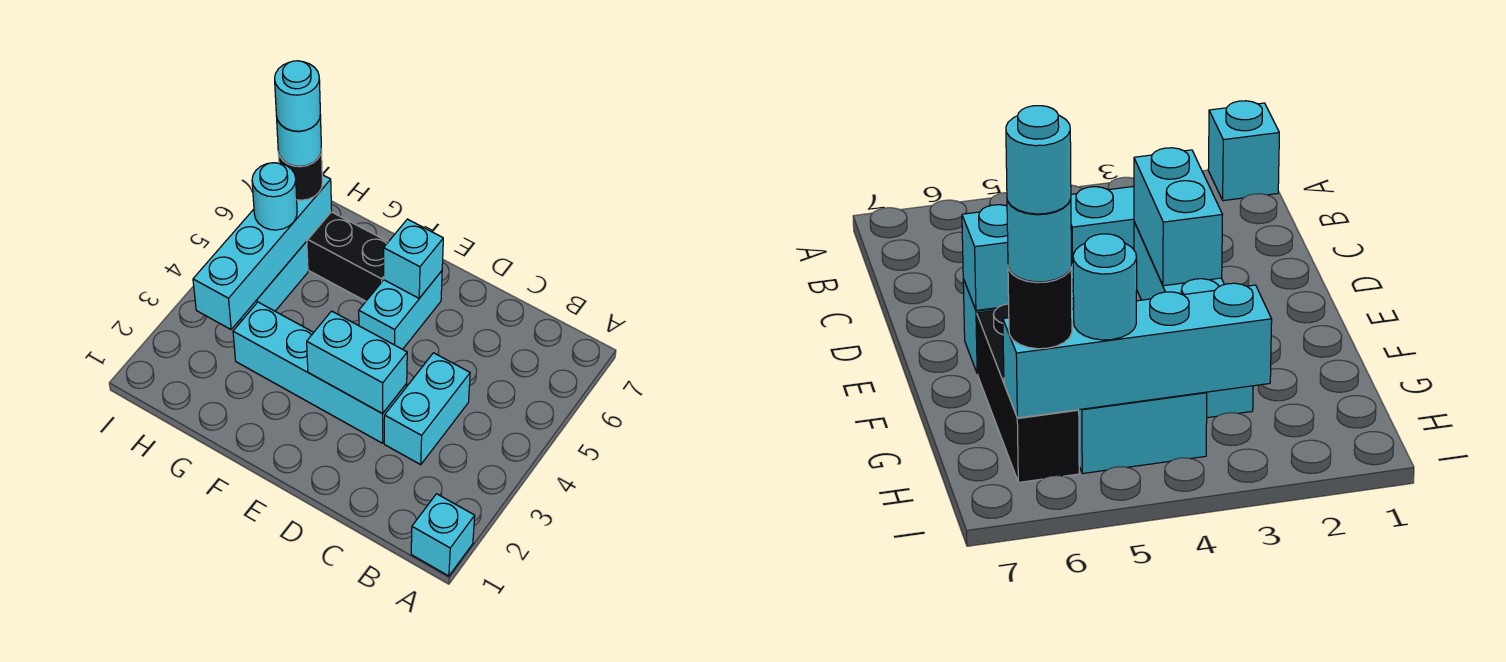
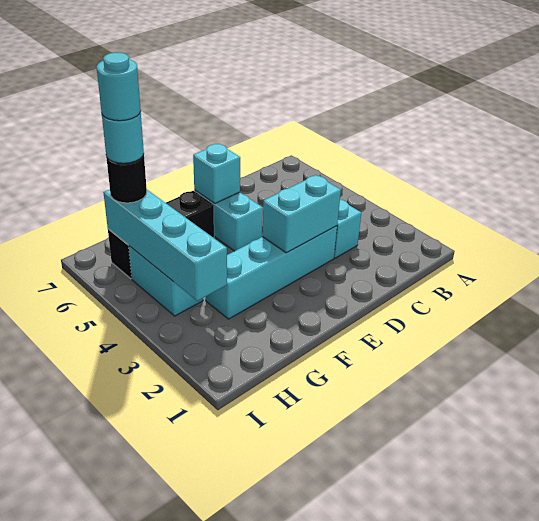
cyan 1x1 brick [411,494,475,576] -> none
cyan 1x1 round brick [252,163,297,230] -> none

